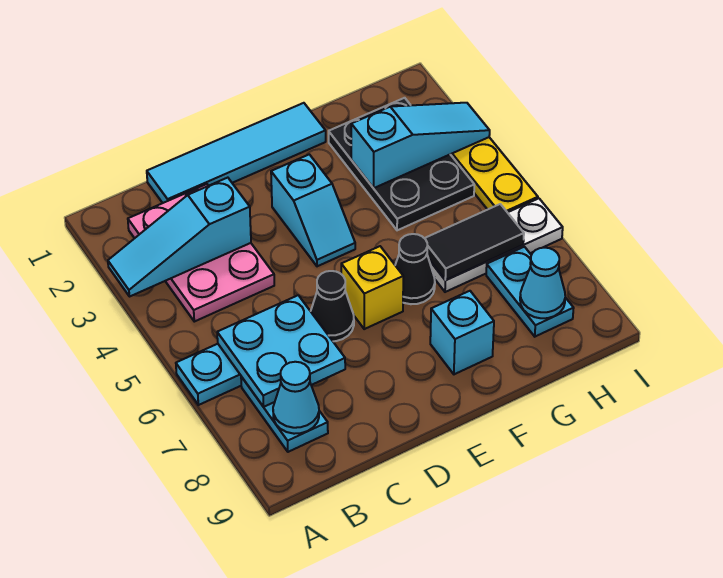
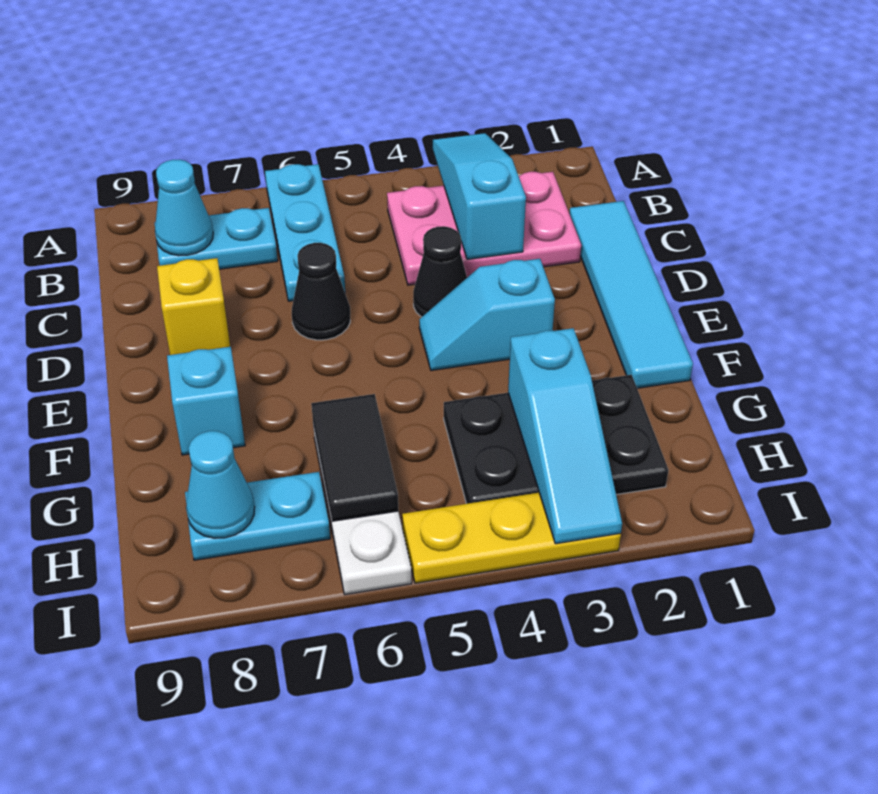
cyan 2x2 plate [217,295,345,407] -> none
yellow 1x1 brick [341,246,403,329] -> yellow 1x1 brick moved to [157,258,230,355]
black 1x1 cone [395,234,435,304] -> black 1x1 cone moved to [413,226,467,317]

